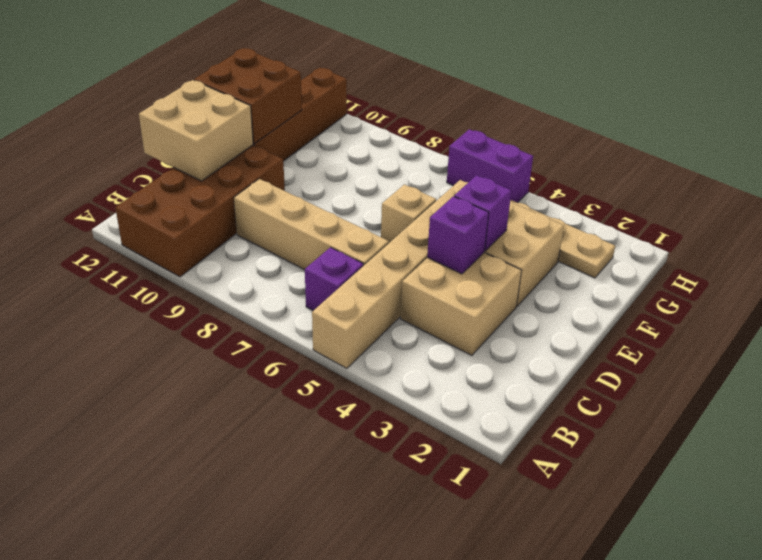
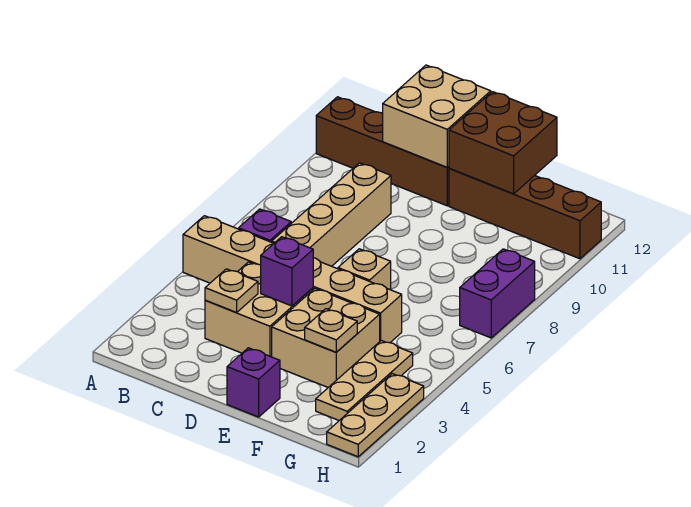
brown 2x4 brick [116,145,285,277] -> brown 1x4 brick [316,97,449,206]
none -> tan 1x1 plate [205,269,258,312]
purple 1x1 brick [454,175,511,251] -> purple 1x1 brick moved to [227,348,280,417]
none -> tan 1x1 plate [305,309,357,352]
none -> tan 1x3 plate [327,374,424,457]
purple 1x2 brick [447,129,533,203] -> purple 1x2 brick moved to [460,249,535,338]

